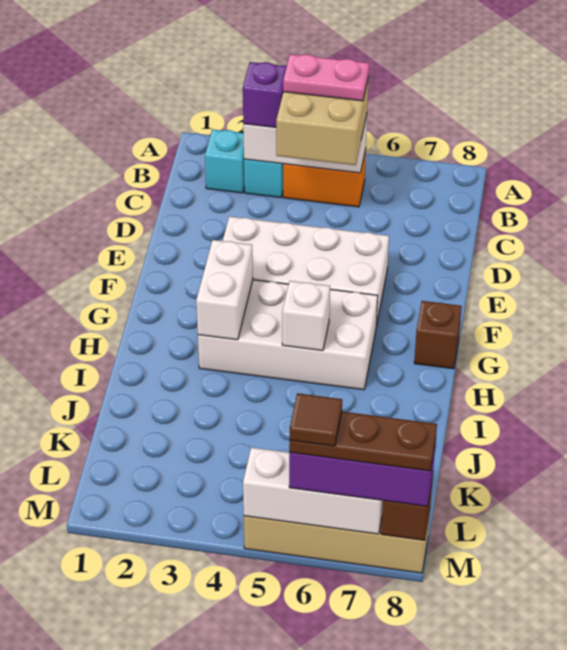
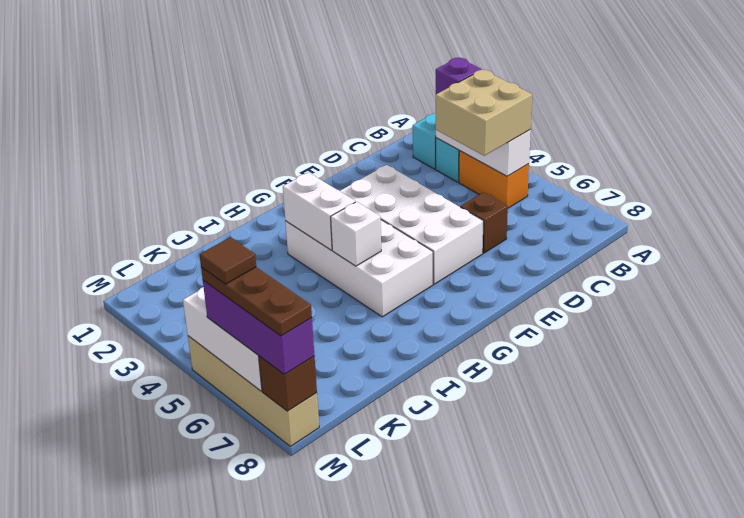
pink 1x2 plate [283,54,369,101] -> none
white 1x2 brick [196,240,253,340] -> white 1x2 brick turned to [283,172,355,250]
brown 1x1 brick [414,301,462,369] -> brown 1x1 brick moved to [460,192,508,253]

